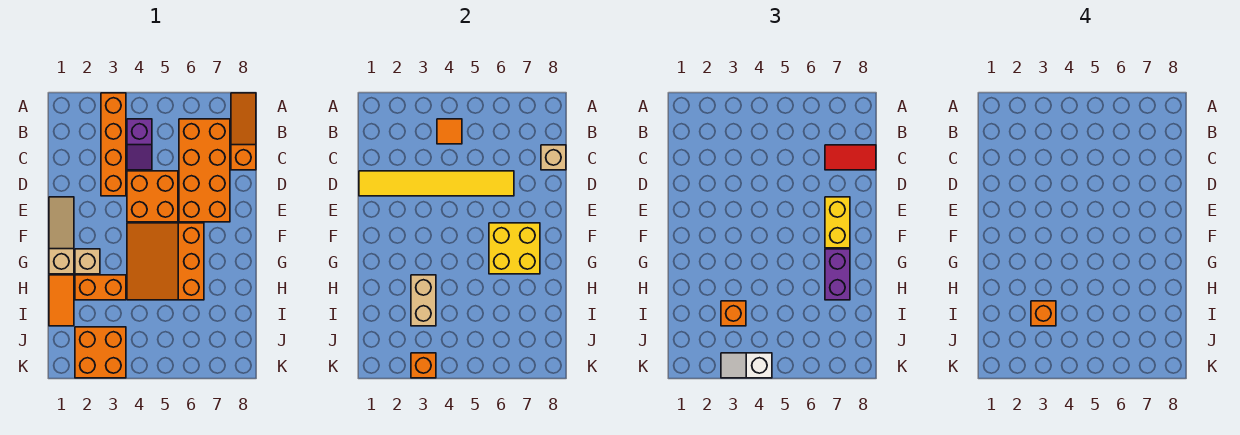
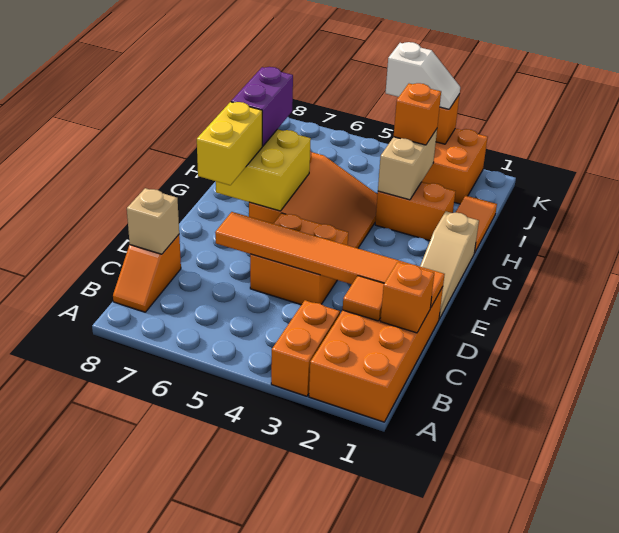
orange 1x4 brick [101,93,126,196] -> orange 1x2 brick [271,300,340,396]
orange 1x3 slope [231,93,256,170] -> orange 1x2 slope [113,235,181,312]
purple 1x2 slope [127,119,152,170] -> none
orange 1x1 tile [437,119,462,144] -> orange 1x1 tile moved to [343,276,384,321]
orange 2x4 brick [179,119,230,222] -> orange 2x4 brick moved to [309,287,443,422]
red 1x2 tile [825,145,876,170] -> none
yellow 1x6 tile [359,171,514,196] -> orange 1x6 tile [215,212,445,308]
tan 1x1 brick [75,249,100,274] -> none
orange 1x1 brick [1031,301,1056,326] -> orange 1x1 brick moved to [380,262,434,333]

